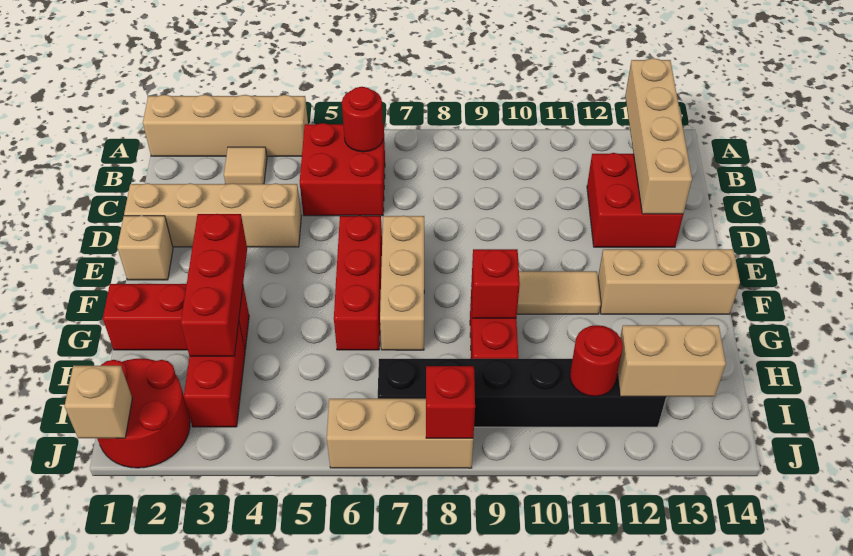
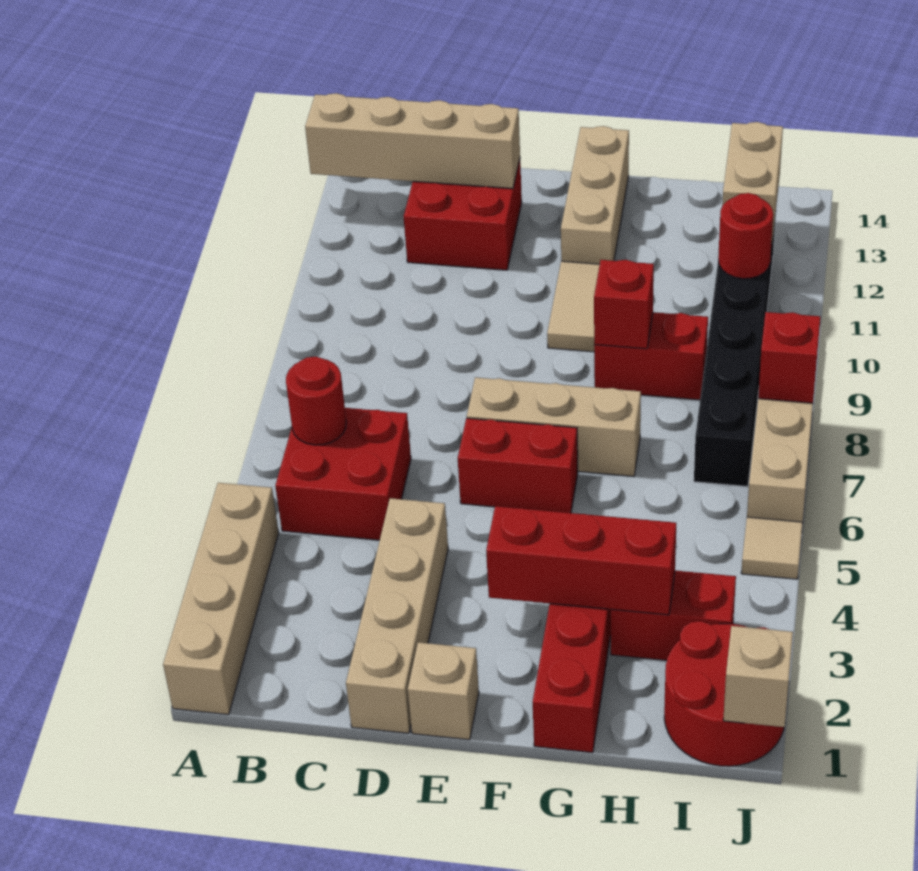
tan 1x1 tile [224,147,267,184] -> tan 1x1 tile moved to [741,517,803,579]
red 1x3 brick [334,216,382,350] -> red 1x2 brick [458,418,578,513]

